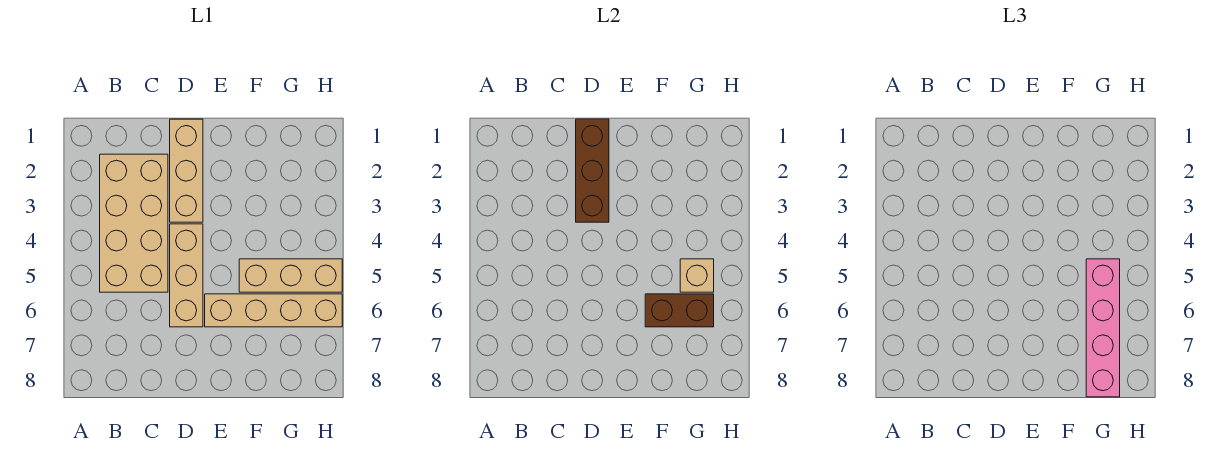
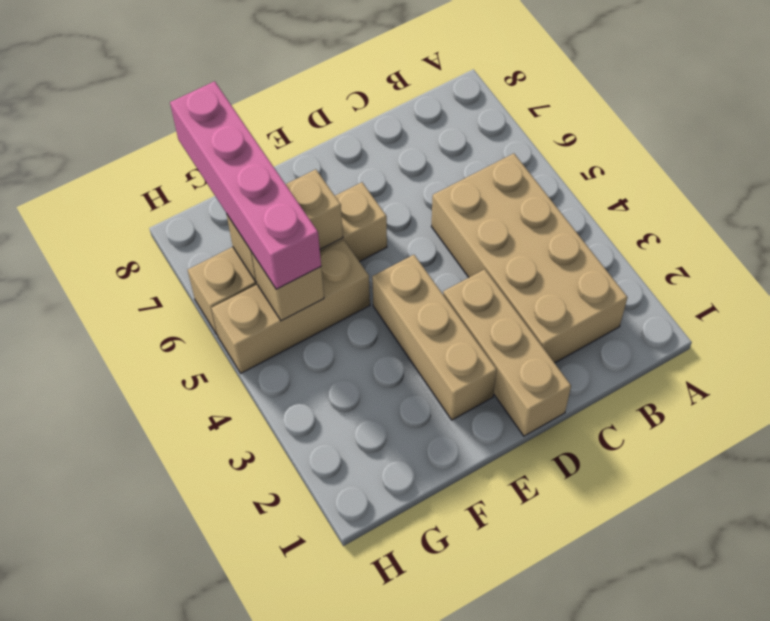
brown 1x3 brick [576,119,609,222] -> none
tan 1x3 brick [170,224,203,327] -> tan 1x3 brick moved to [372,255,497,420]
brown 1x2 brick [645,294,714,327] -> tan 1x2 brick [227,169,343,282]

